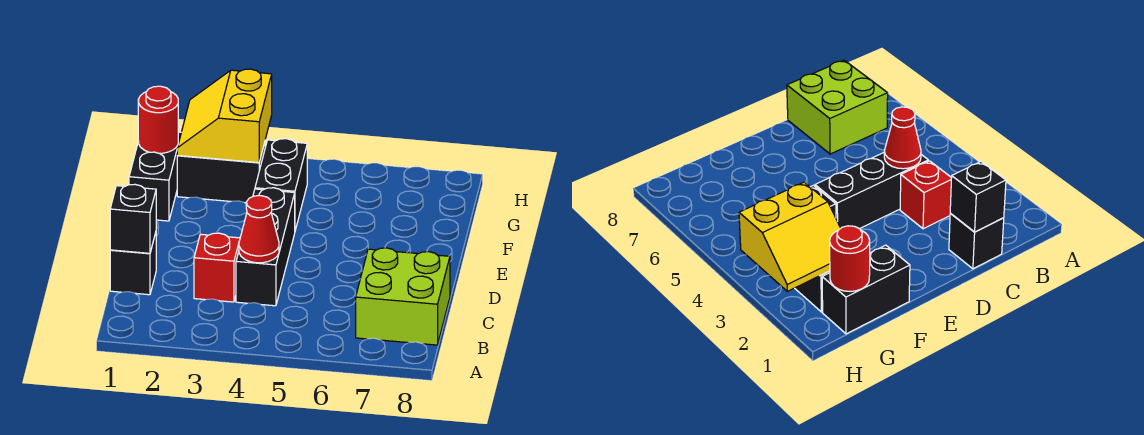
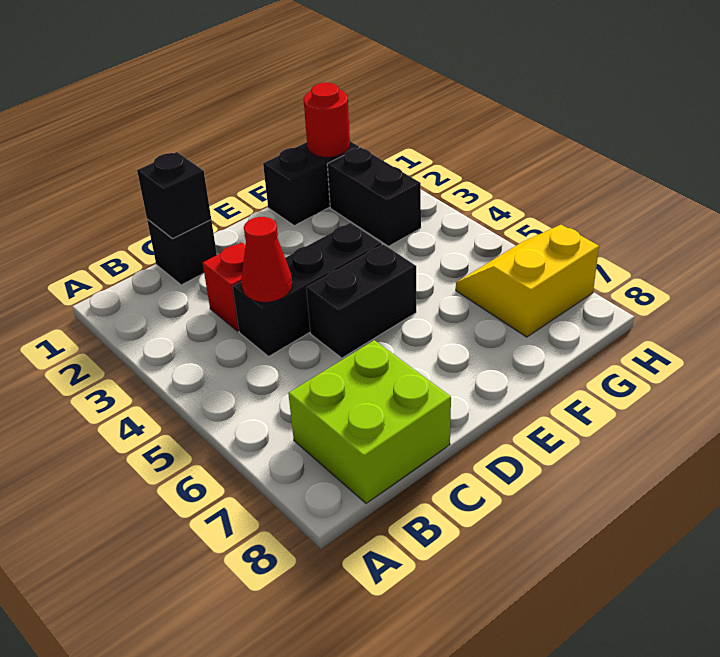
black 1x2 brick [255,139,307,230] -> black 1x2 brick moved to [306,244,416,358]
yellow 2x2 slope [177,69,272,163] -> yellow 2x2 slope moved to [456,225,599,337]

